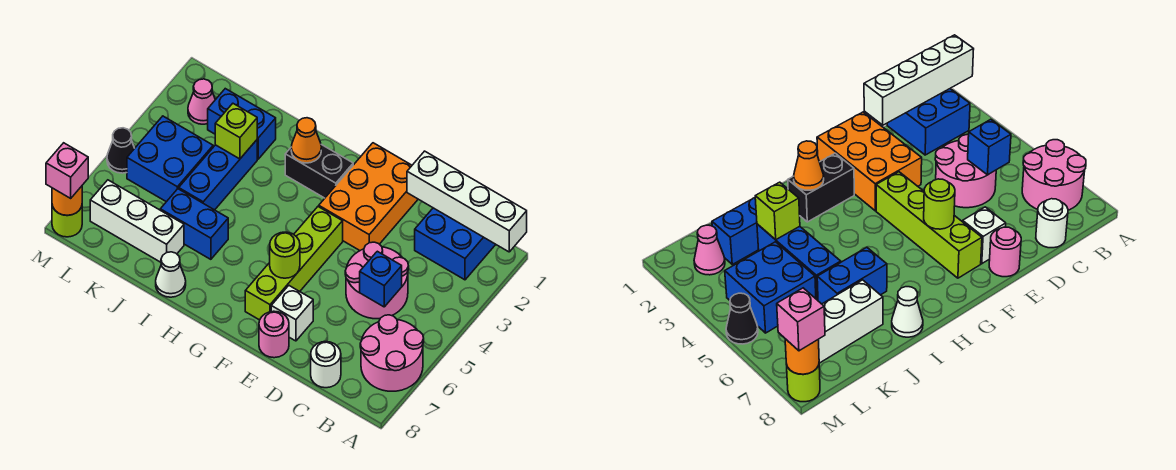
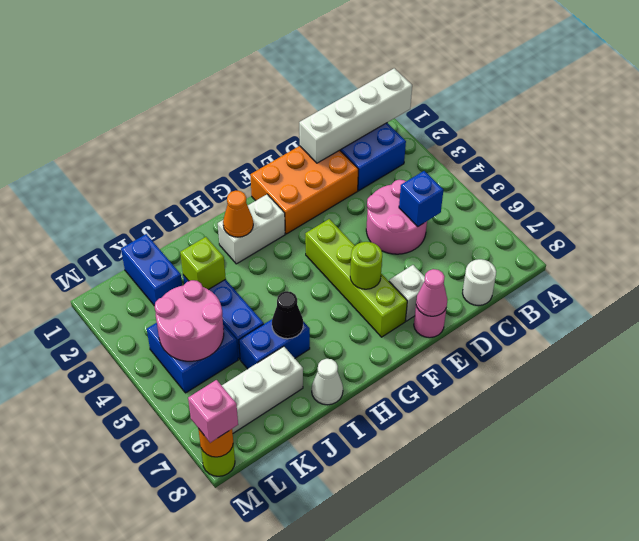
pink 2x2 round brick [360,315,424,391] -> pink 2x2 round brick moved to [154,280,224,361]
orange 2x3 brick [319,143,418,250] -> orange 2x3 brick turned to [250,146,358,234]
black 1x2 brick [285,145,353,198] -> white 1x2 brick [218,194,285,264]
blue 1x2 brick [208,89,276,159] -> blue 1x2 brick turned to [121,234,182,306]
pink 1x1 cone [188,79,215,124] -> pink 1x1 cone moved to [416,269,448,316]
black 1x1 cone [107,128,135,173] -> black 1x1 cone moved to [272,291,303,339]

